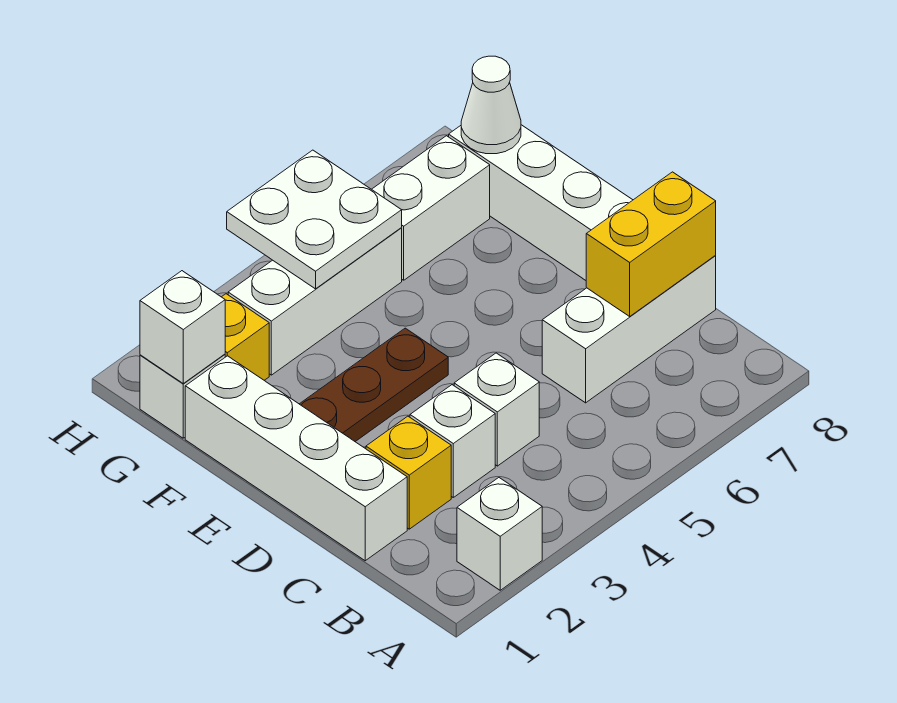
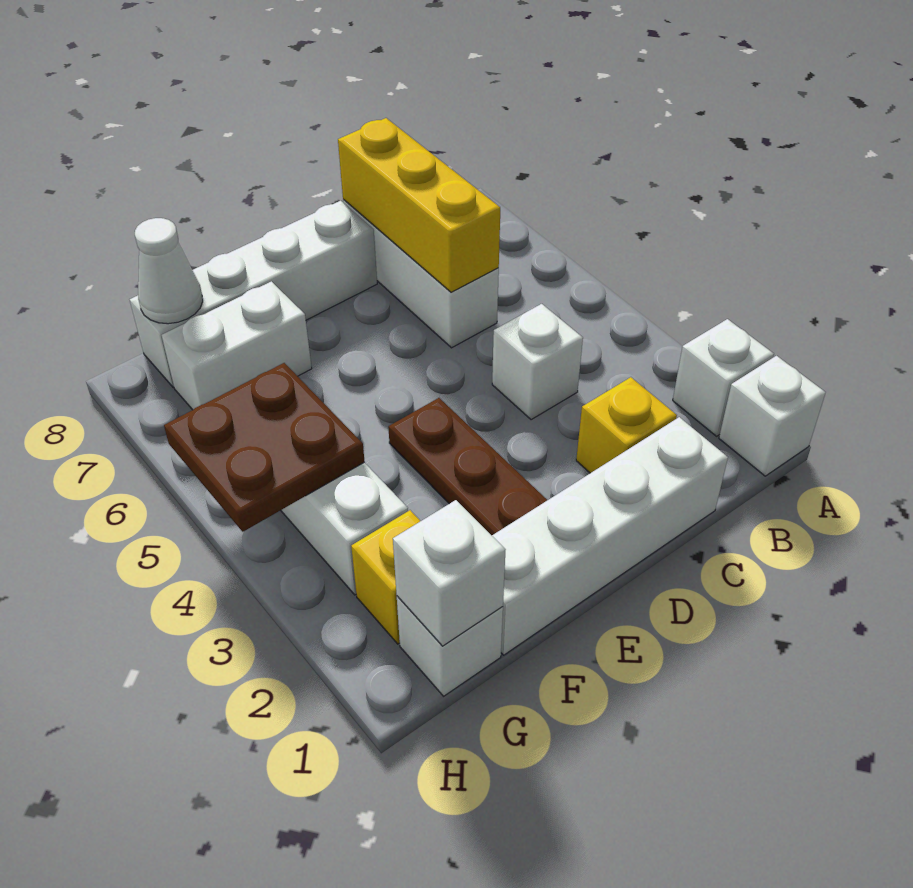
white 1x1 brick [410,385,495,497] -> white 1x1 brick moved to [719,356,826,476]
yellow 1x2 brick [586,172,716,316] -> yellow 1x3 brick [338,118,500,292]
white 2x2 plate [227,150,402,289] -> brown 2x2 plate [164,363,365,532]
white 1x2 brick [372,136,490,280] -> white 1x2 brick turned to [162,281,312,410]

